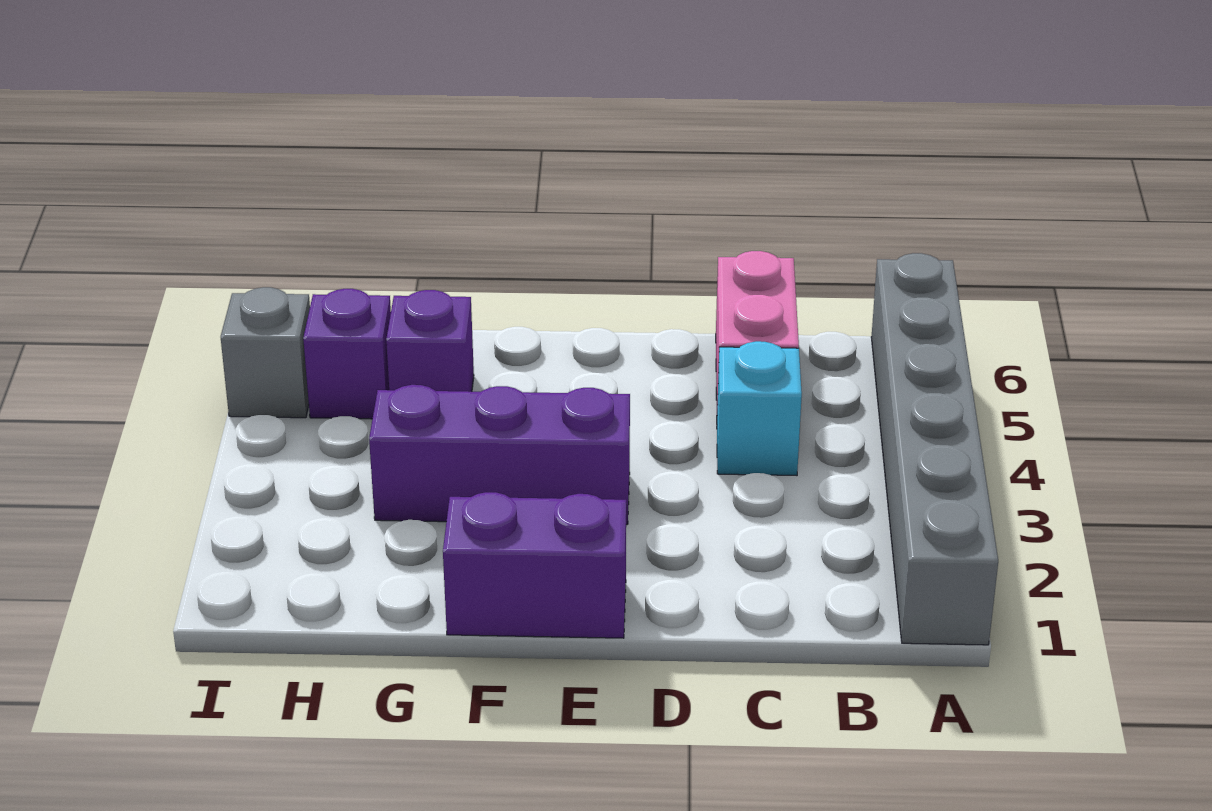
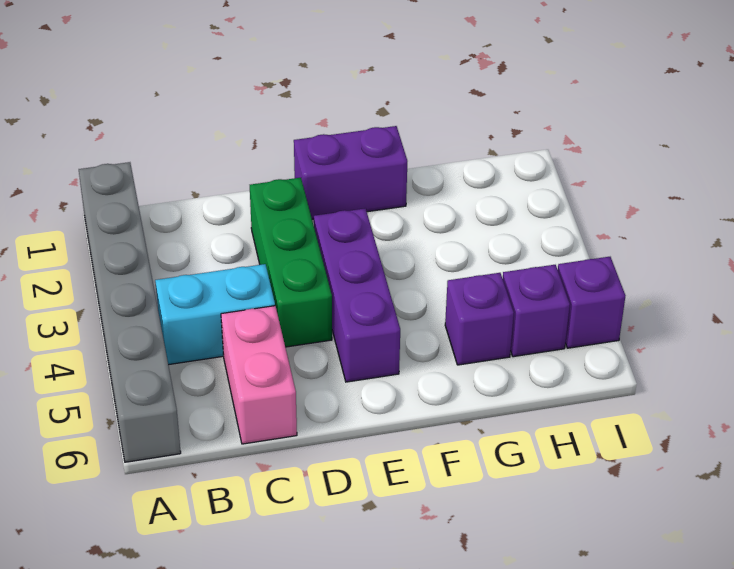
cyan 1x1 brick [717,341,802,475] -> cyan 1x2 brick [155,264,275,365]
none -> green 1x3 brick [250,178,332,347]
purple 1x3 brick [369,385,630,525] -> purple 1x3 brick turned to [314,208,400,382]
grey 1x1 brick [221,287,310,418] -> purple 1x1 brick [558,257,625,348]

